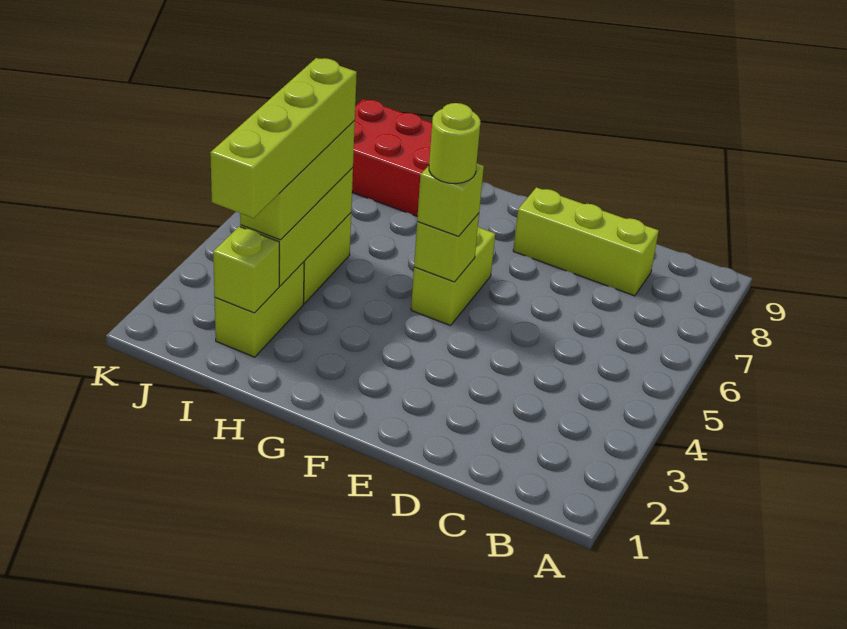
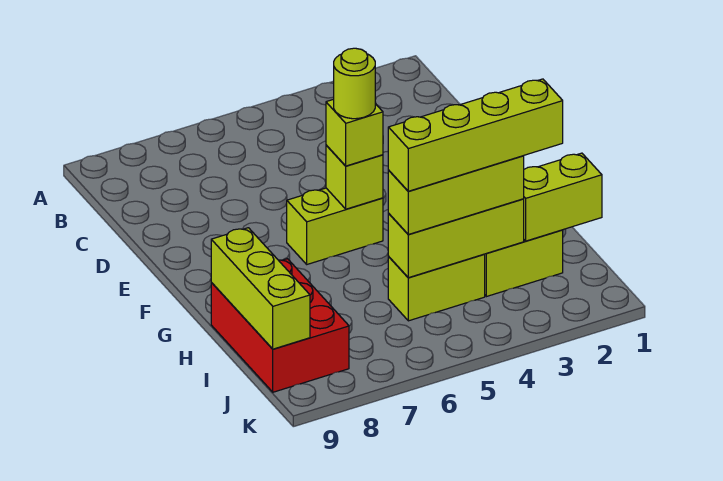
lime 1x3 brick [513,187,659,296] -> lime 1x3 brick moved to [211,228,310,349]
lime 1x1 brick [213,227,279,313] -> lime 1x2 brick [524,153,602,241]

